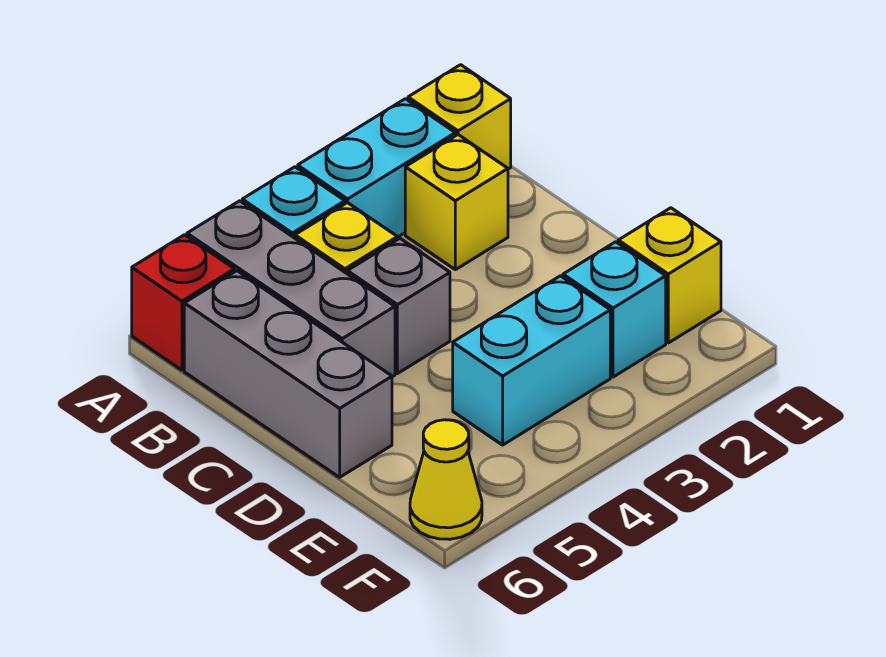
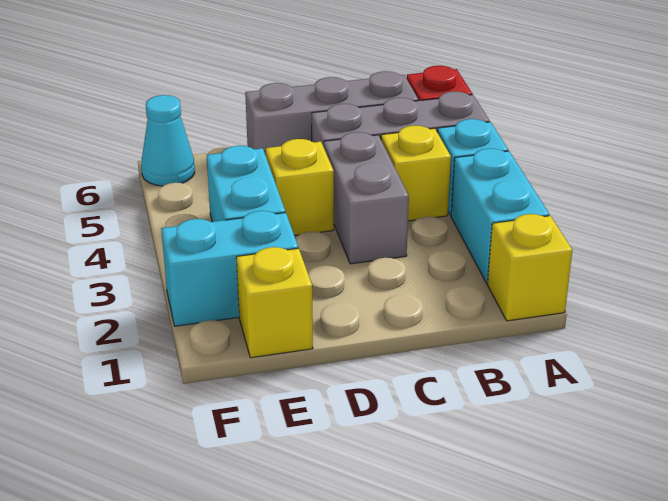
yellow 1x1 brick [405,135,508,270] -> yellow 1x1 brick moved to [266,139,334,236]
grey 1x1 brick [347,239,450,374] -> grey 1x2 brick [324,132,409,264]
cyan 1x1 brick [563,242,666,377] -> cyan 1x2 brick [161,211,298,326]
yellow 1x1 cone [410,420,482,539] -> cyan 1x1 cone [141,95,195,186]

